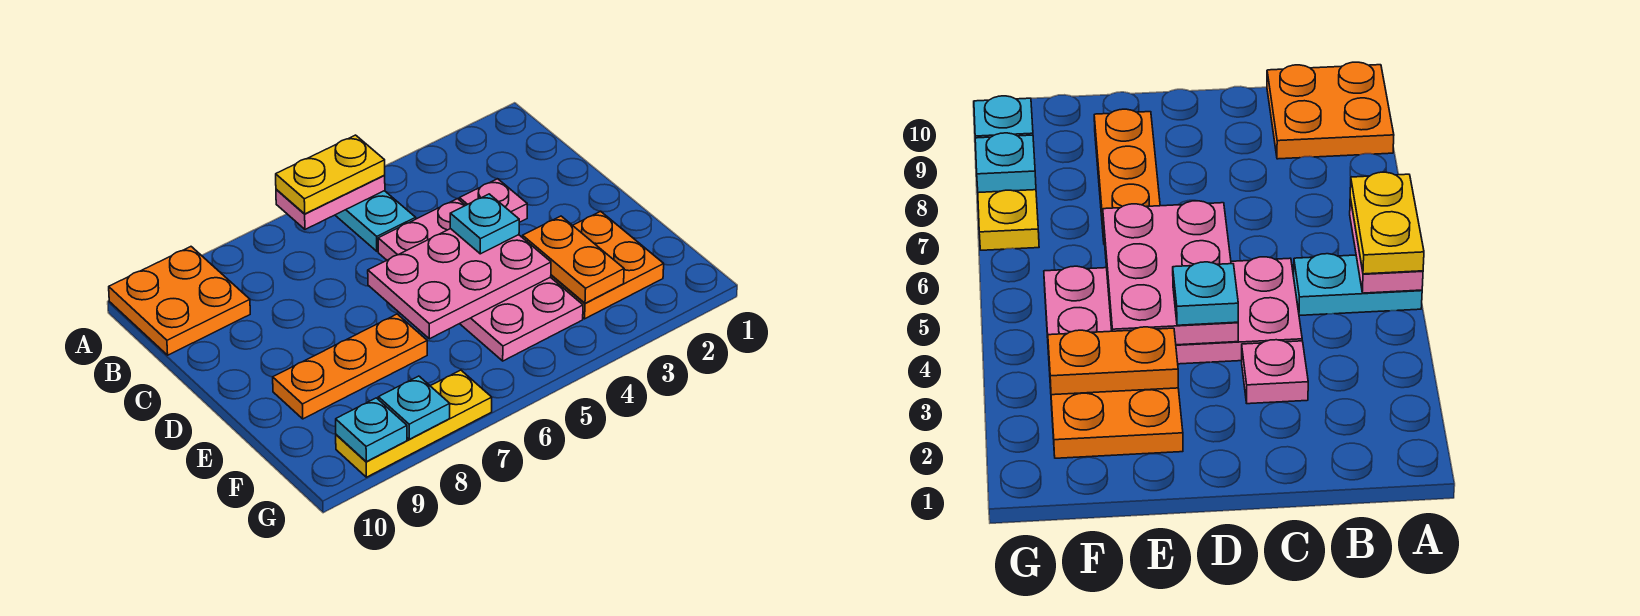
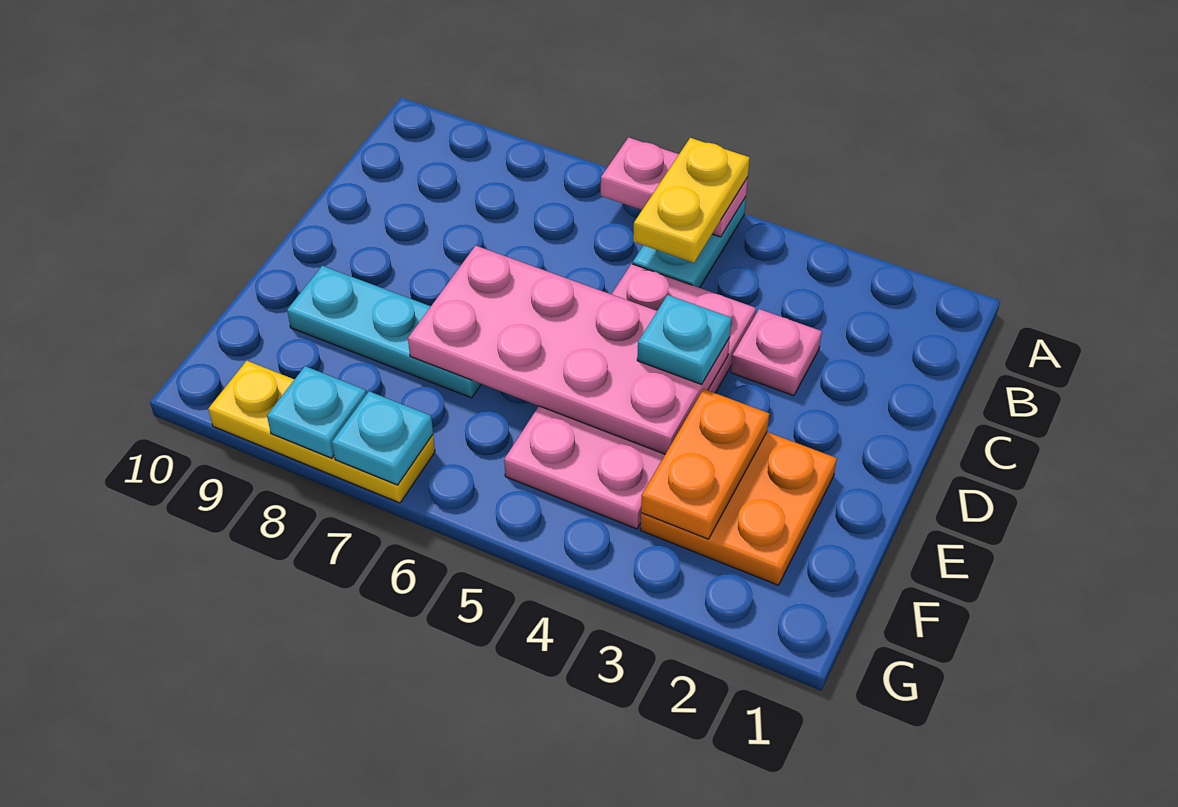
yellow 1x2 plate [276,135,385,214] -> yellow 1x2 plate turned to [633,138,750,263]
orange 2x2 plate [109,247,250,355] -> none
pink 2x3 plate [368,229,551,339] -> pink 2x4 plate [408,246,730,454]
orange 1x3 plate [273,314,427,419] -> cyan 1x3 plate [287,266,481,398]
cyan 1x1 plate [336,398,407,462] -> cyan 1x1 plate moved to [332,391,433,485]

